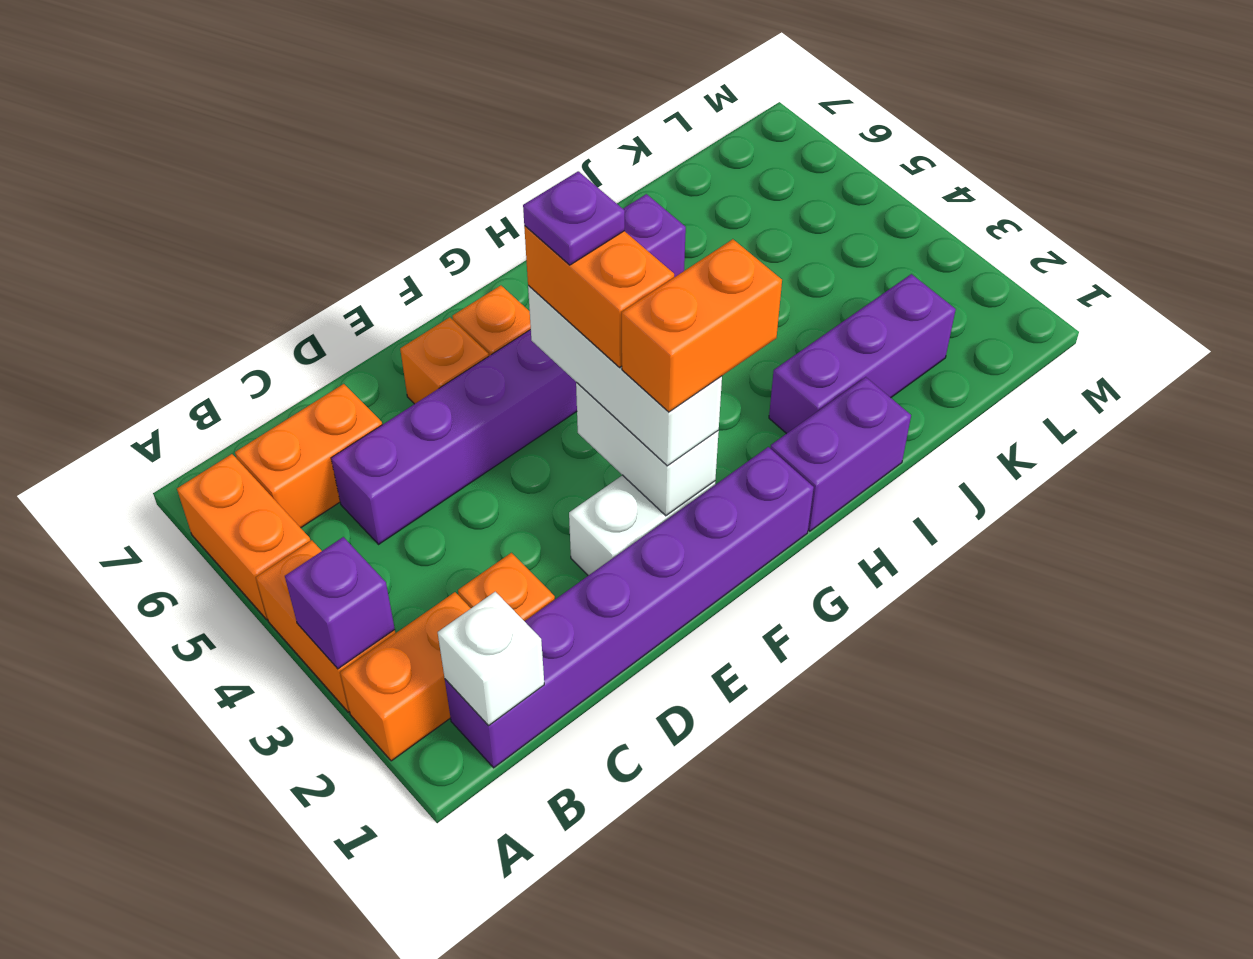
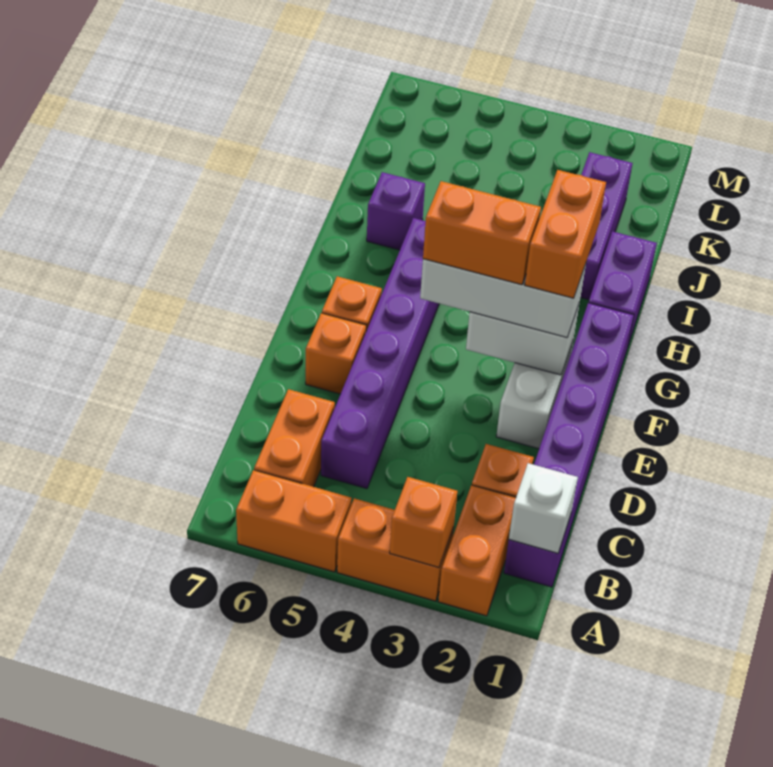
purple 1x1 brick [285,537,395,669] -> orange 1x1 brick [390,477,457,568]
purple 1x1 plate [523,171,625,265] -> none

